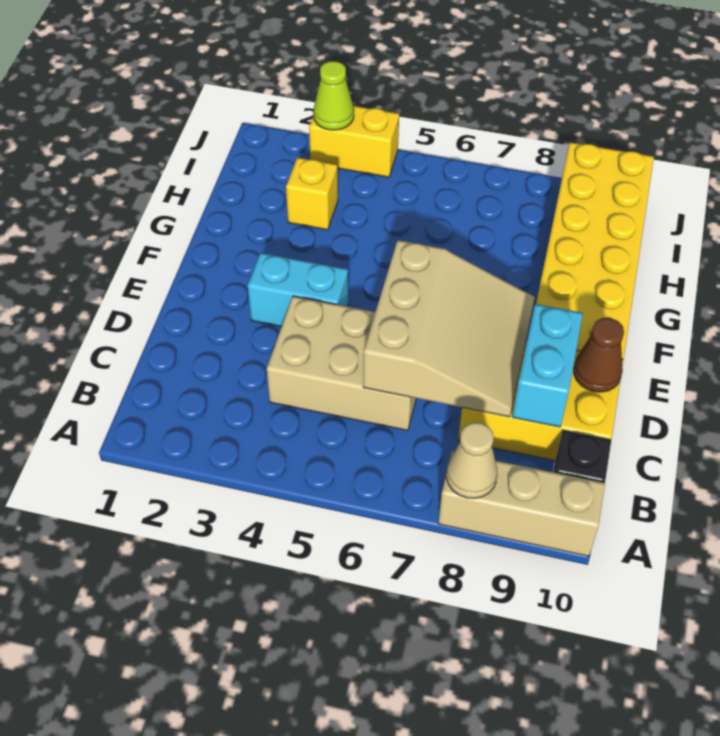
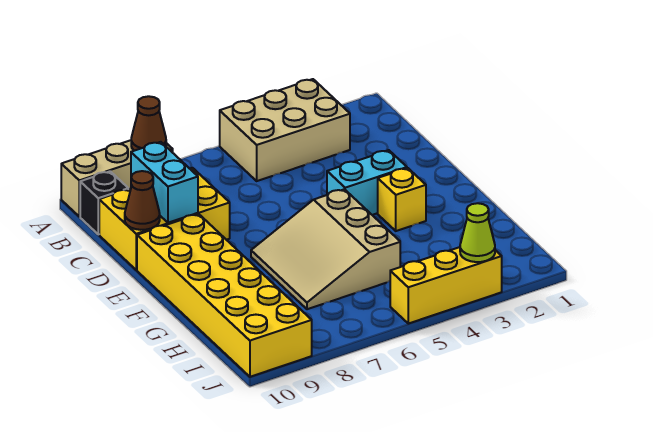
tan 1x1 cone [446,423,497,498] -> brown 1x1 cone [131,96,166,151]
tan 2x3 brick [267,296,416,430] -> tan 2x3 brick moved to [220,79,350,181]
tan 3x3 slope [363,240,535,417] -> tan 3x3 slope moved to [251,189,400,309]
yellow 1x1 brick [286,158,338,230] -> yellow 1x1 brick moved to [378,168,426,231]
yellow 1x2 brick [309,106,399,177] -> yellow 1x3 brick [390,247,502,324]

